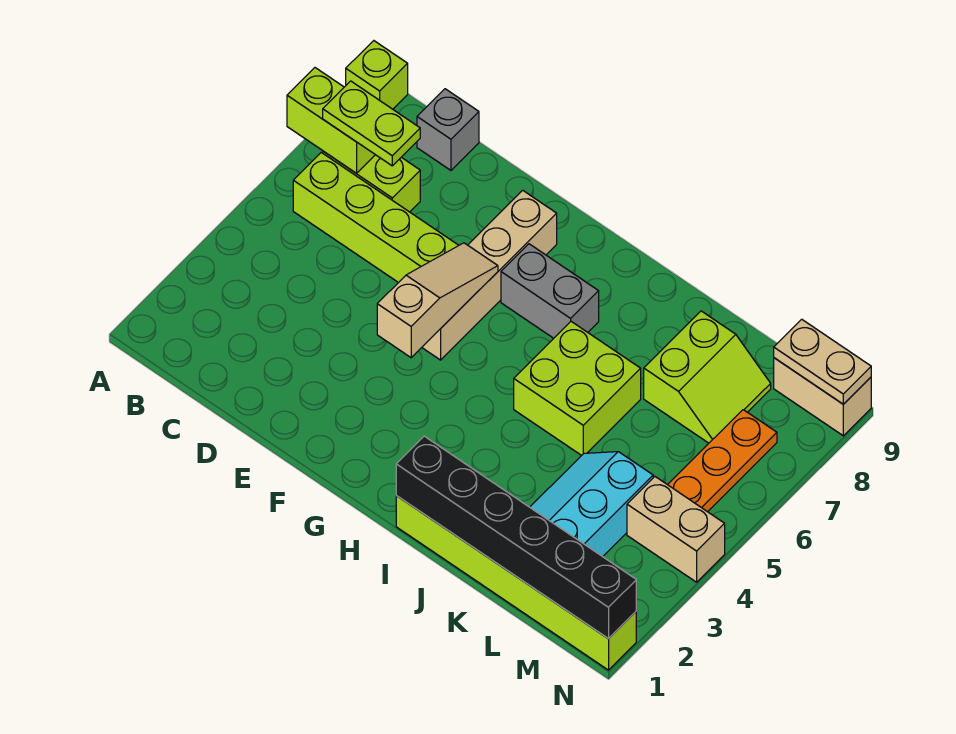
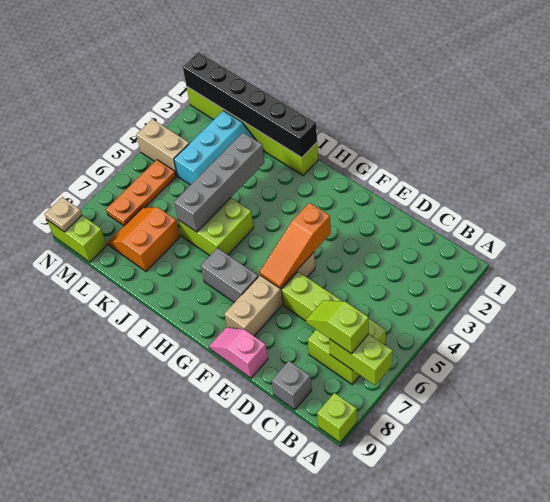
lime 1x2 plate [323,81,420,166] -> lime 1x2 slope [306,300,369,354]
none -> pink 1x2 slope [209,327,268,378]
tan 1x3 slope [377,243,498,358] -> orange 1x3 slope [260,203,331,288]
none -> grey 1x4 brick [174,133,264,232]
lime 2x2 slope [644,311,771,443] -> orange 2x2 slope [108,207,180,271]
tan 1x2 brick [774,358,871,436] -> lime 1x2 brick [47,216,107,262]
tan 1x2 plate [774,319,871,404] -> tan 1x1 plate [45,197,82,232]

